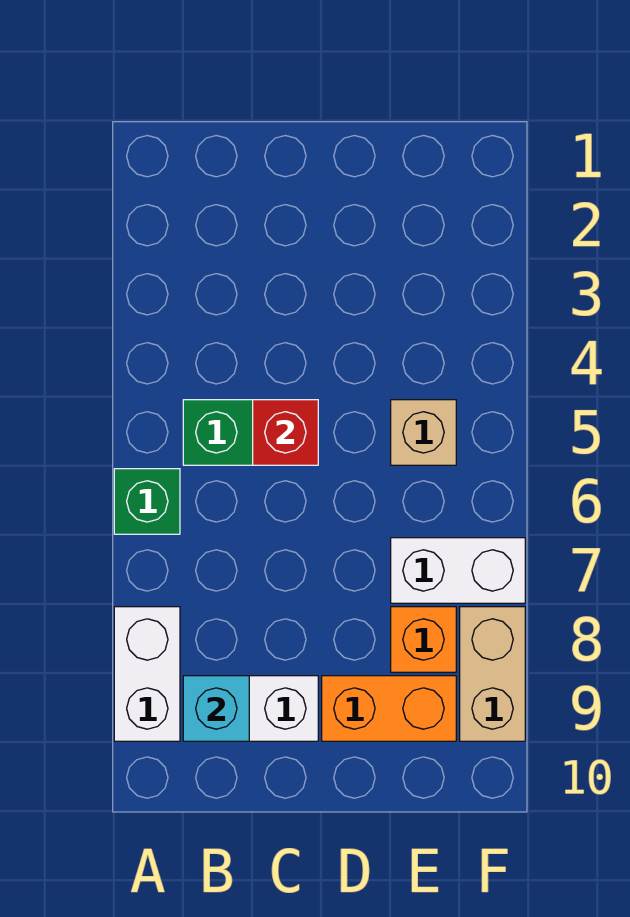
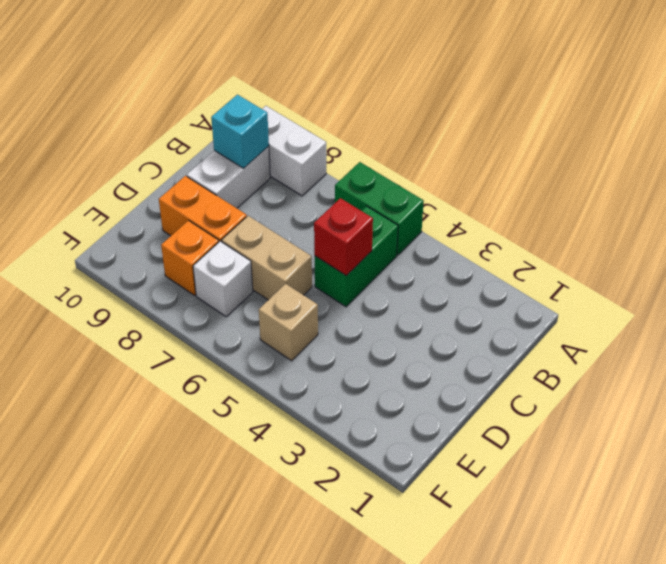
green 1x1 brick [114,469,180,534] -> green 1x2 brick [335,162,424,255]
orange 1x2 brick [322,676,456,741] -> orange 1x2 brick turned to [159,176,247,242]
white 1x2 brick [391,538,525,603] -> white 1x1 brick [193,241,253,317]
tan 1x2 brick [460,607,525,741] -> tan 1x2 brick moved to [222,216,312,300]

